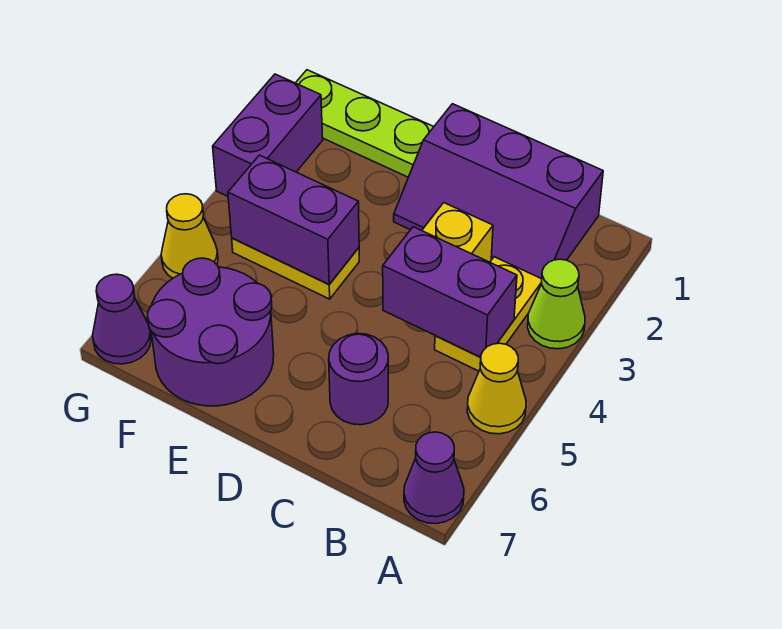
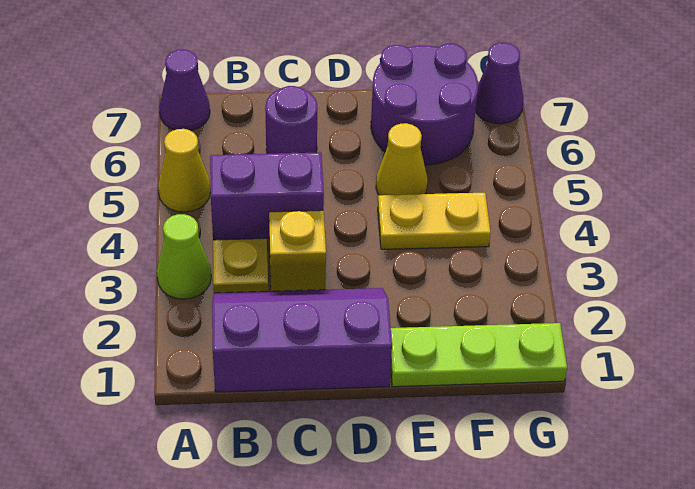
purple 1x2 brick [228,155,359,284] -> none
purple 1x2 brick [213,74,323,196] -> none
yellow 1x1 cone [161,194,218,278] -> yellow 1x1 cone moved to [376,123,428,195]

